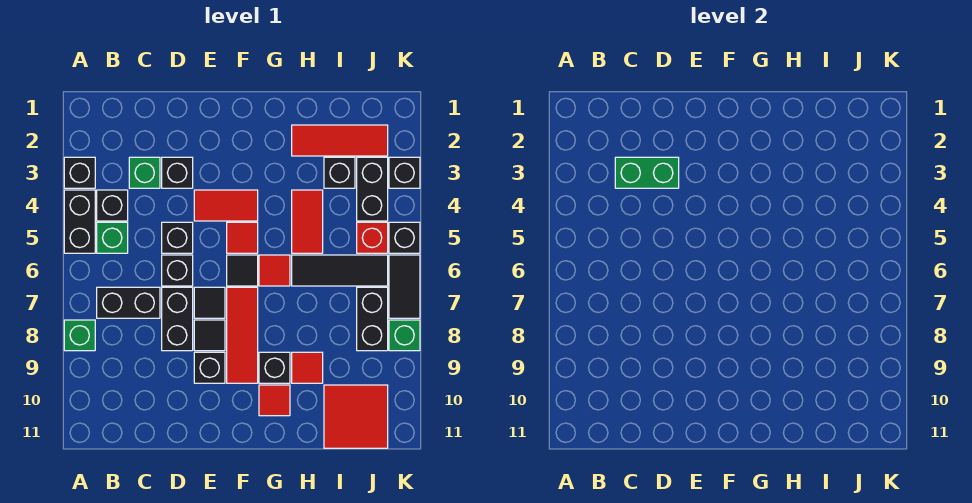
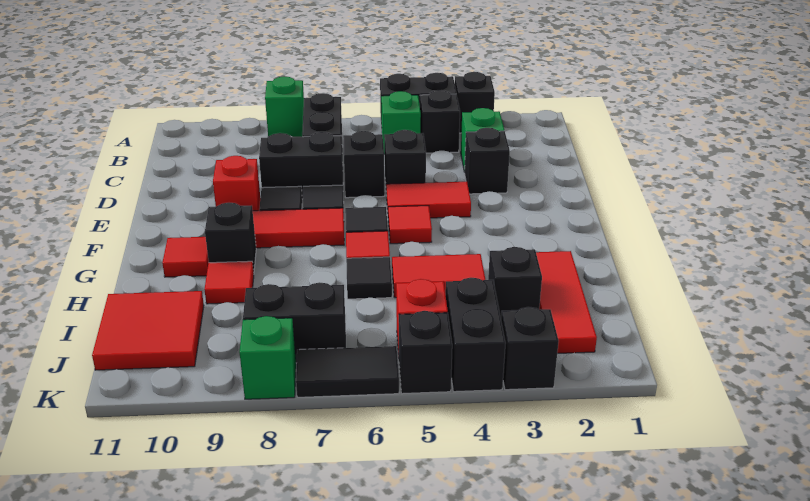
green 1x2 brick [615,157,679,188] -> none
red 1x2 tile [194,190,258,221] -> red 1x2 tile turned to [386,182,471,218]
black 1x1 brick [194,352,225,383] -> red 1x1 brick [213,156,260,211]
black 1x3 tile [292,255,388,286] -> black 1x1 tile [346,257,392,299]
black 1x2 brick [357,157,388,221] -> black 1x2 brick turned to [446,278,506,392]

